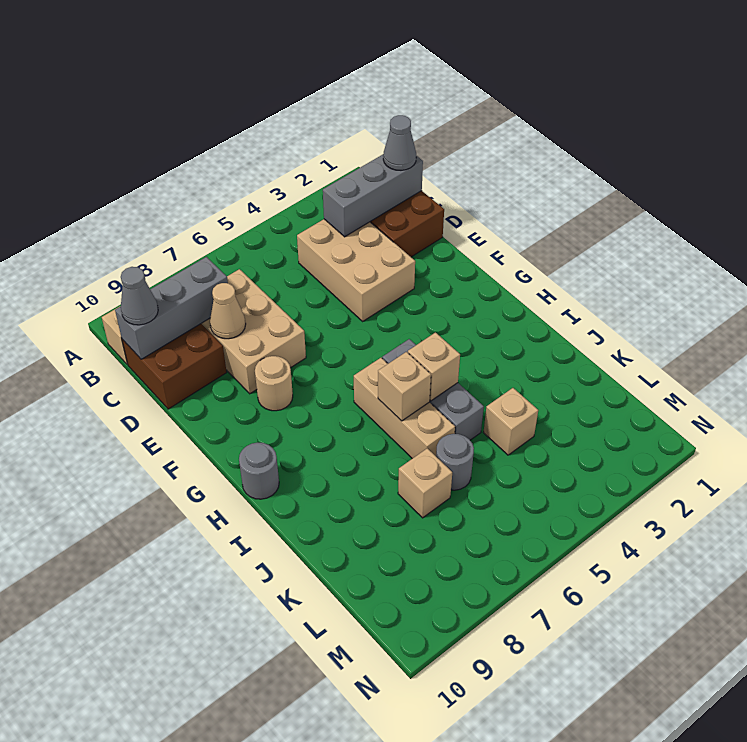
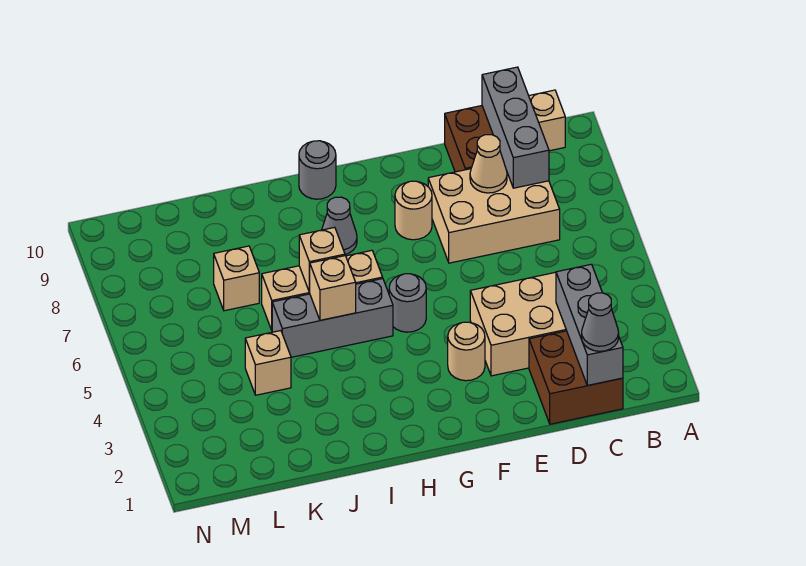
grey 1x1 cone [121,267,158,325] -> grey 1x1 cone moved to [322,197,357,254]
none -> tan 1x1 round brick [448,322,485,381]
grey 1x1 round brick [436,434,474,490] -> grey 1x1 round brick moved to [389,274,426,332]

